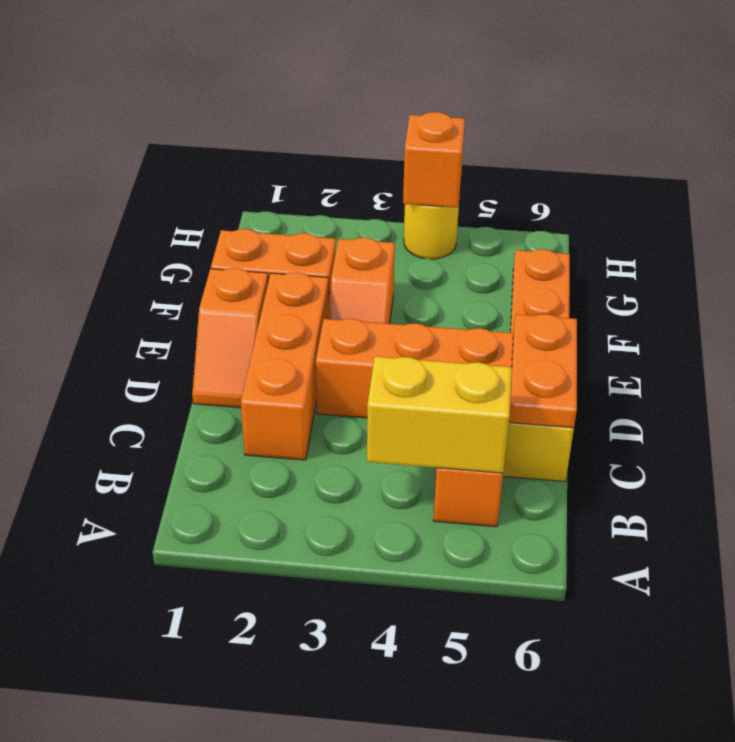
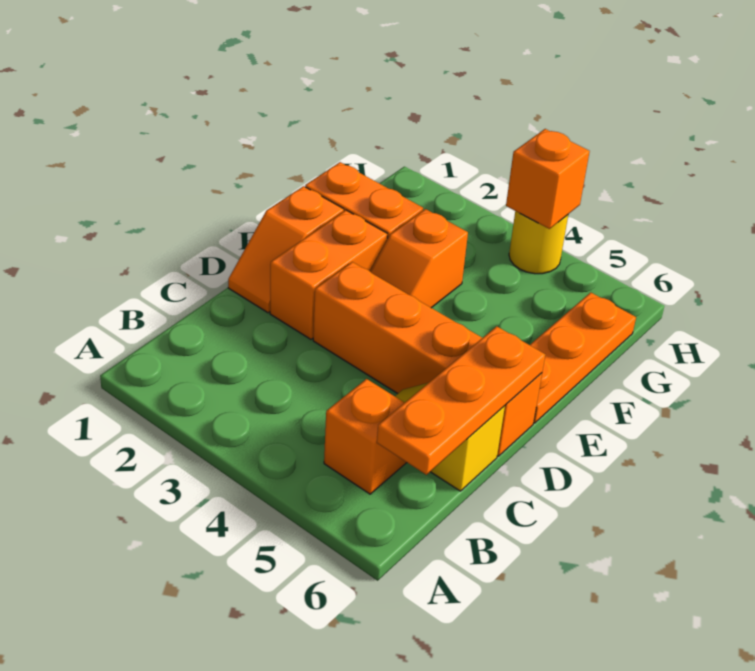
yellow 1x2 brick [367,357,512,473] -> none
orange 1x3 brick [241,272,329,460] -> orange 1x2 brick [270,210,387,339]
orange 1x2 plate [509,314,577,428] -> orange 1x3 plate [377,326,545,475]

